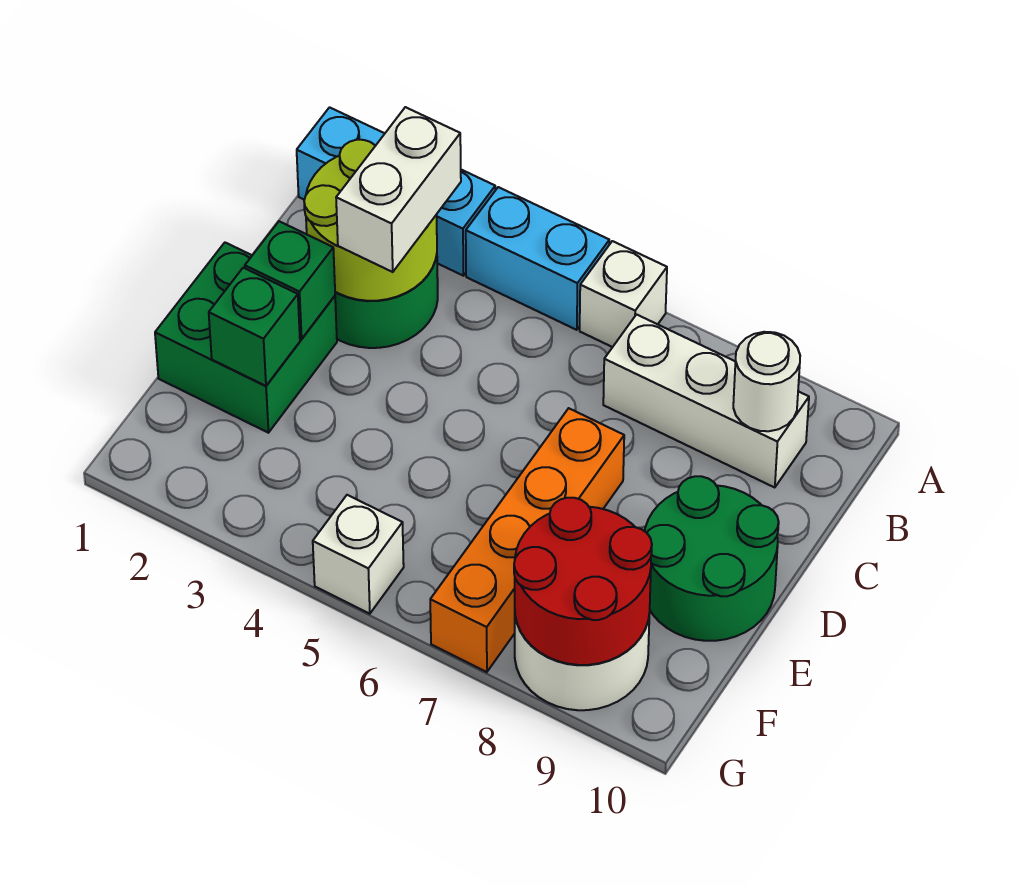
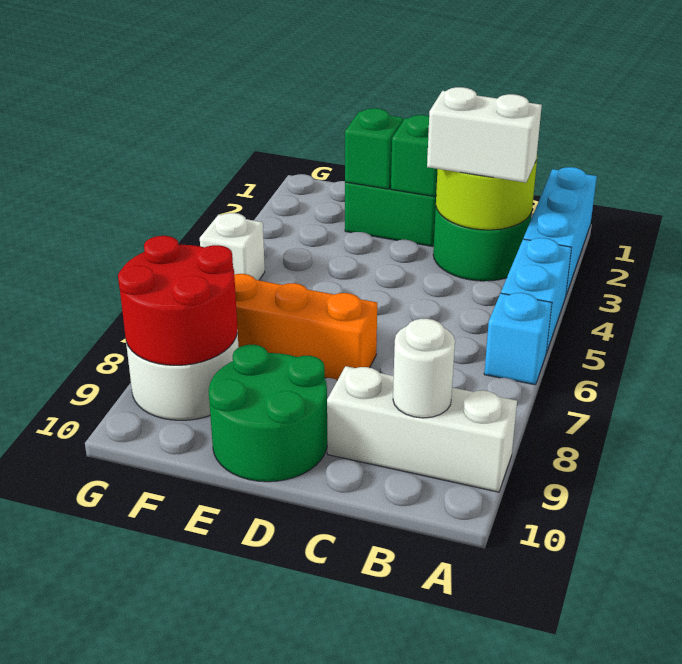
white 1x1 brick [580,241,667,347] -> cyan 1x1 brick [484,293,552,385]
white 1x3 brick [603,315,809,488] -> white 1x3 brick turned to [327,366,517,492]

